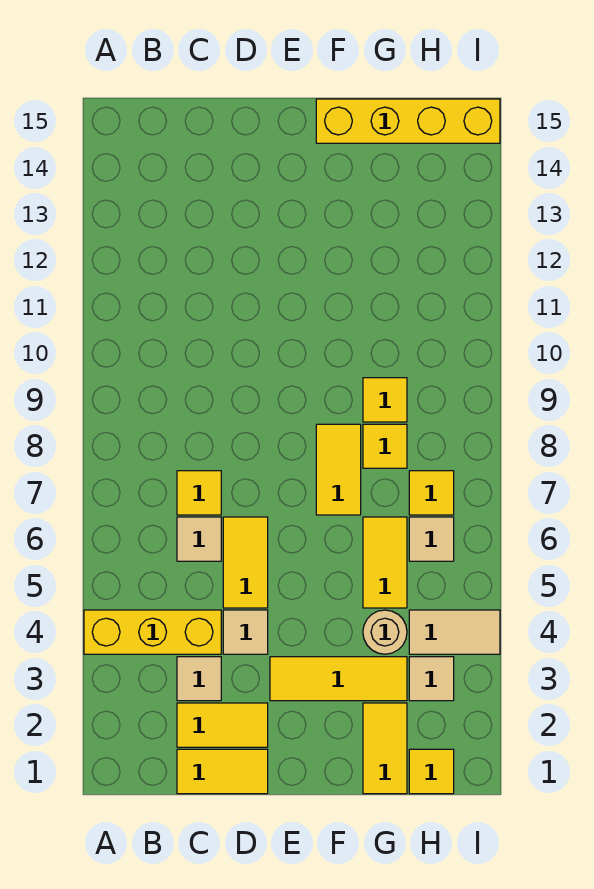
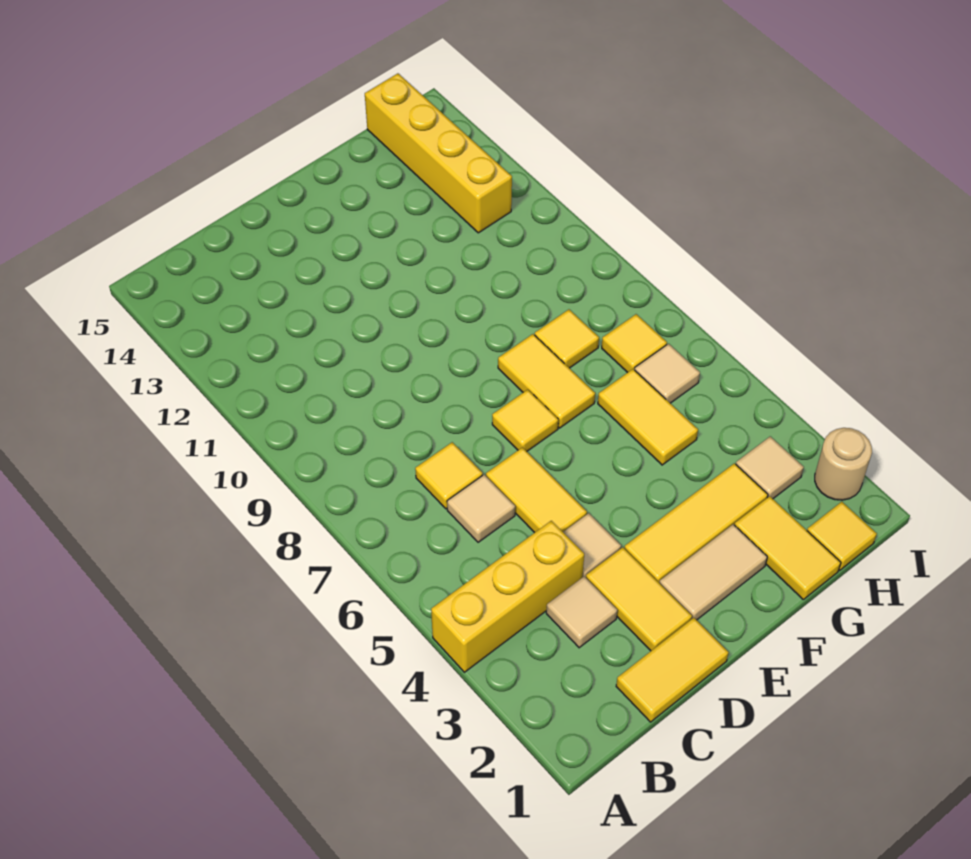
yellow 1x2 tile [177,703,268,747] -> yellow 1x2 tile turned to [586,547,692,651]
yellow 1x4 brick [316,99,500,143] -> yellow 1x4 brick turned to [365,73,512,233]
tan 1x1 round brick [363,610,407,654] -> tan 1x1 round brick moved to [815,428,872,500]
yellow 1x1 tile [363,378,407,422] -> yellow 1x1 tile moved to [492,390,558,451]
tan 1x2 tile [409,610,500,654] -> tan 1x2 tile moved to [659,524,767,620]

